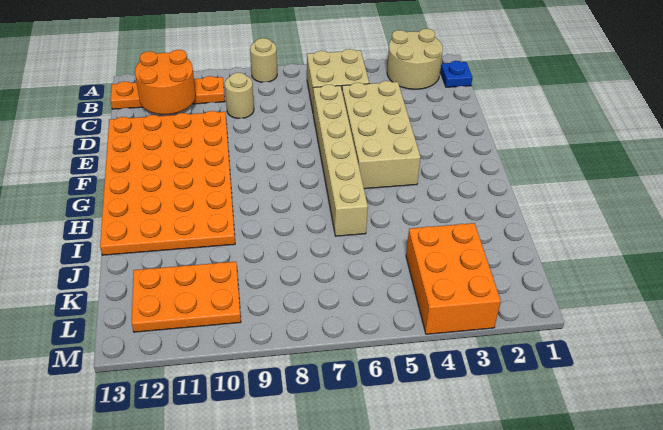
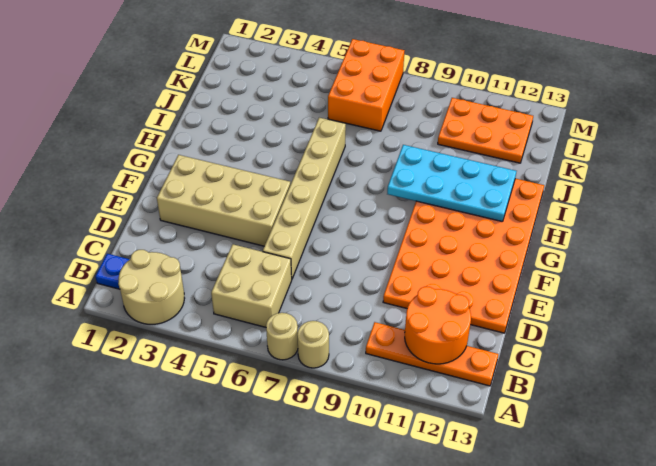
tan 1x1 round brick [225,73,254,118] -> tan 1x1 round brick moved to [266,313,298,360]
tan 2x4 brick [342,81,421,189] -> tan 2x4 brick turned to [157,155,290,246]
none -> cyan 2x4 plate [387,145,516,222]
orange 2x3 brick [406,223,501,334] -> orange 2x3 brick moved to [328,39,404,131]

